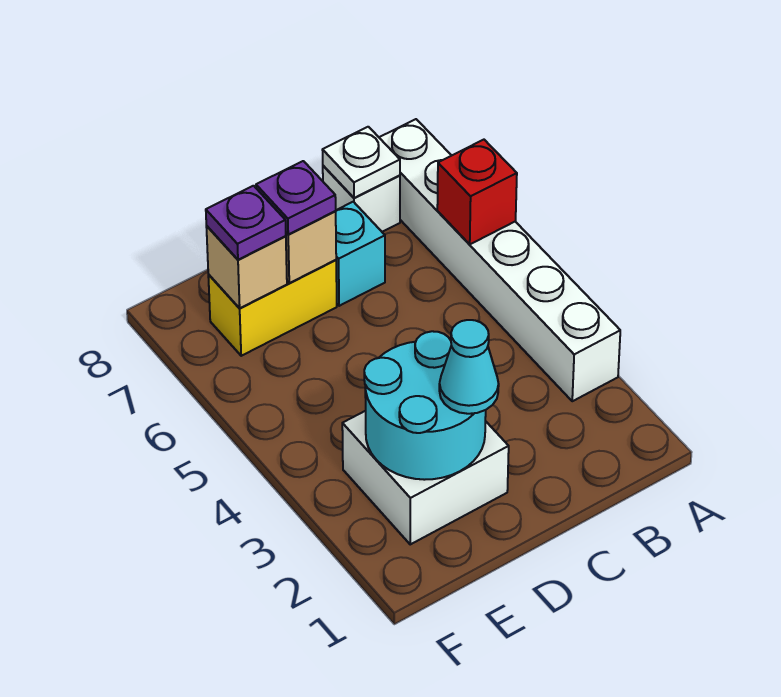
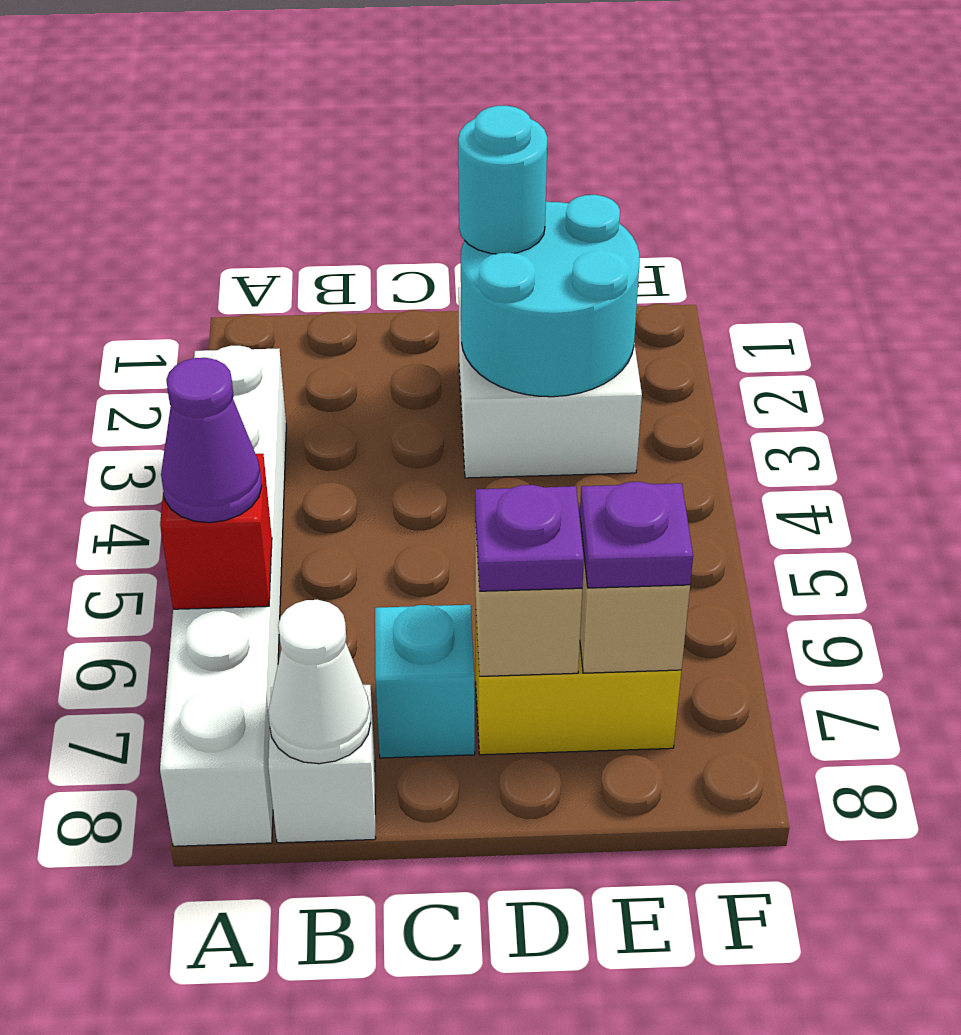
none -> purple 1x1 cone [161,358,262,523]
white 1x1 plate [323,127,400,198] -> white 1x1 cone [268,600,371,764]
cyan 1x1 cone [439,320,499,414] -> cyan 1x1 round brick [458,106,547,254]

